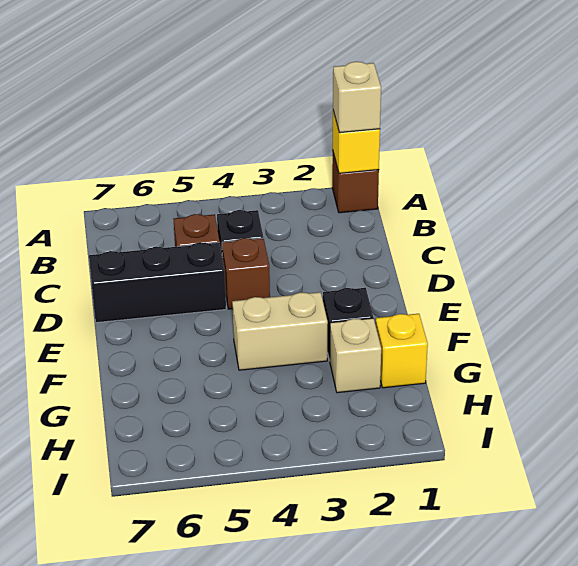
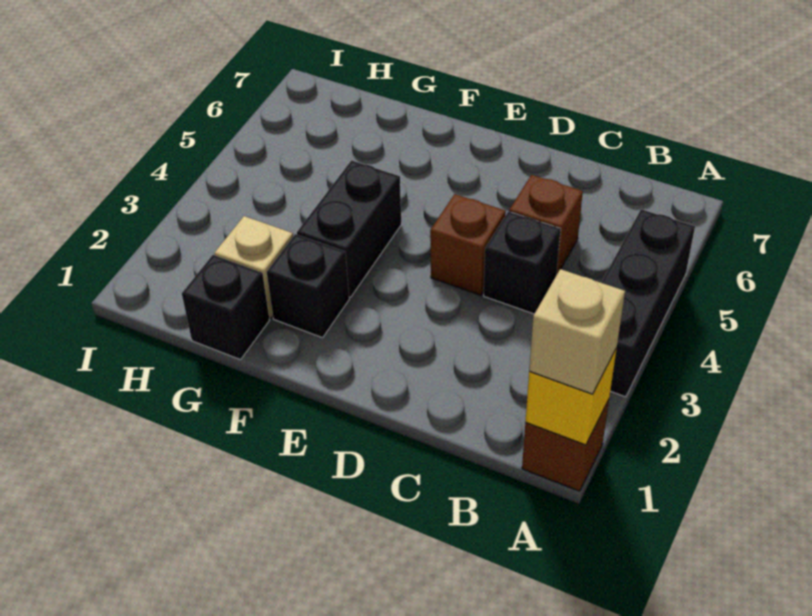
black 1x3 brick [89,242,226,323] -> black 1x3 brick moved to [601,209,695,397]
tan 1x2 brick [232,292,328,370] -> black 1x2 brick [297,160,401,297]
yellow 1x1 brick [376,314,428,388] -> black 1x1 brick [182,255,270,360]

